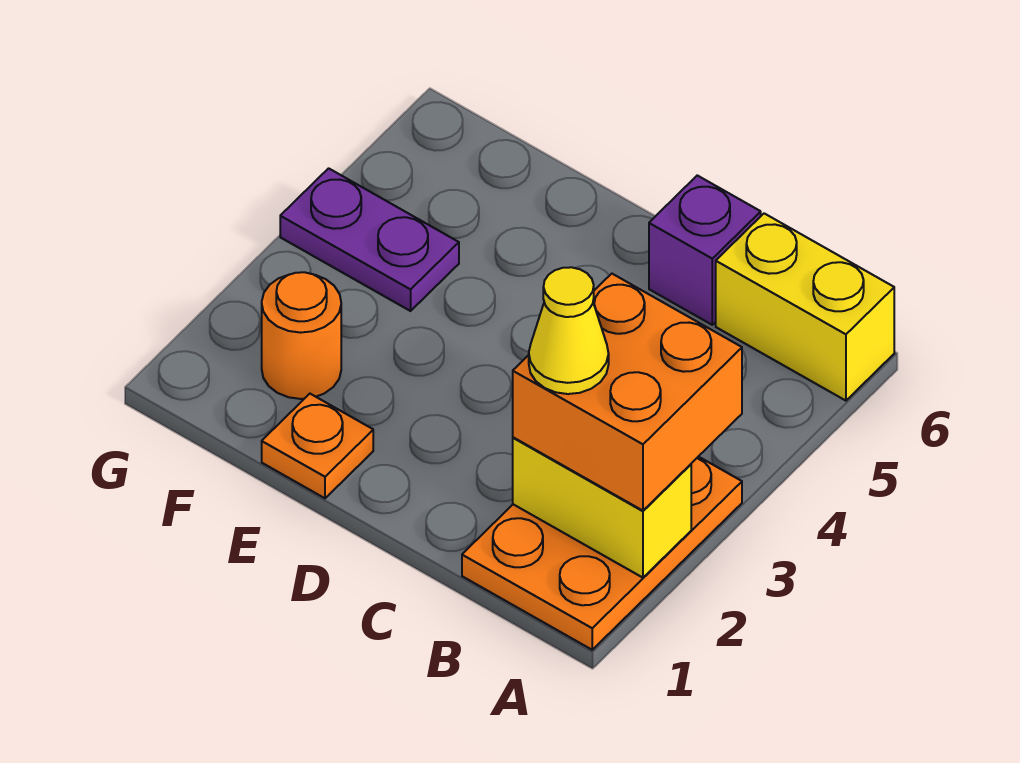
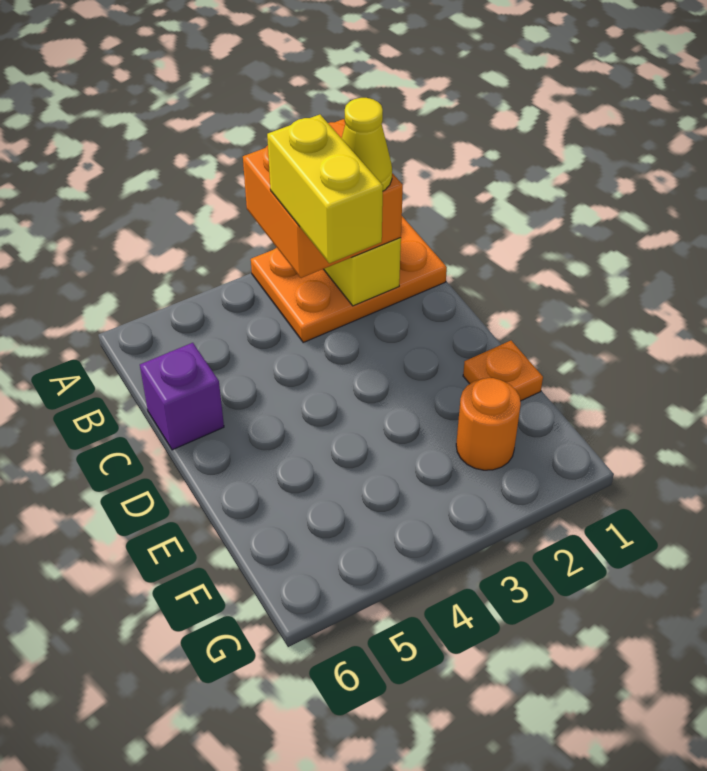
yellow 1x2 brick [716,213,894,401] -> yellow 1x2 brick moved to [267,114,383,263]
purple 1x2 plate [280,168,459,311] -> none

